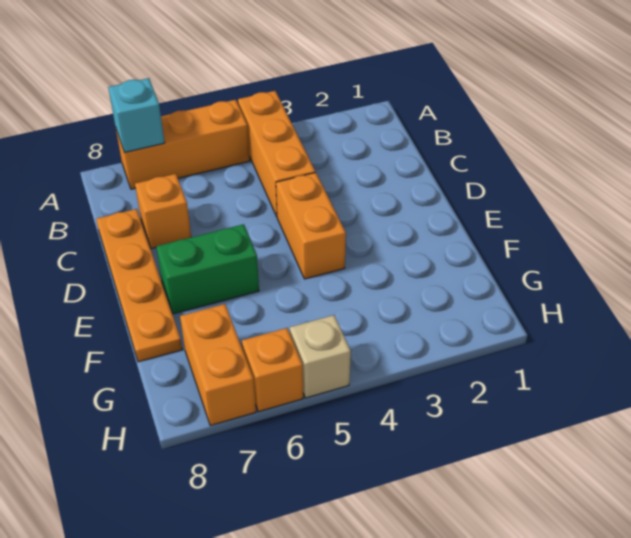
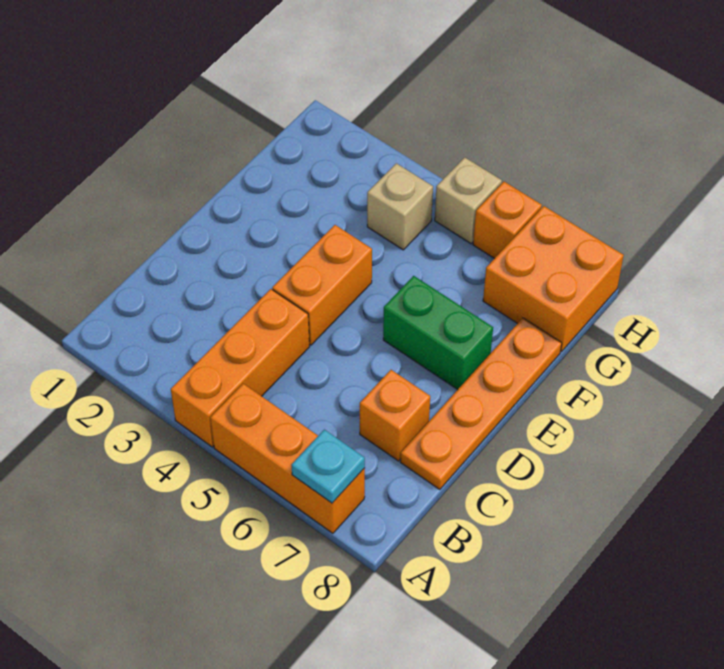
cyan 1x1 brick [108,78,165,152] -> cyan 1x1 plate [291,430,365,503]
none -> tan 1x1 brick [367,163,433,250]
orange 1x2 brick [180,304,256,426] -> orange 2x2 brick [483,206,624,352]

